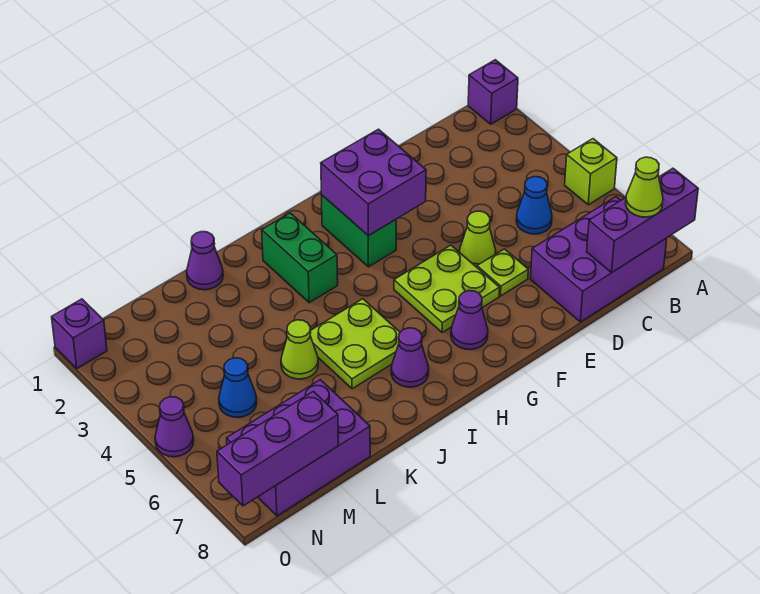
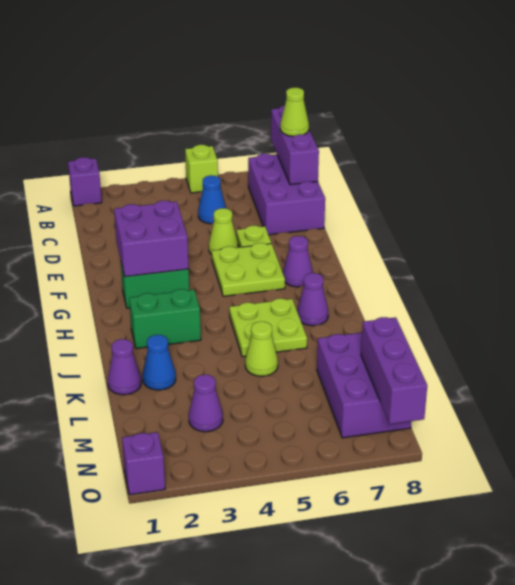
blue 1x1 cone [219,358,257,417] -> blue 1x1 cone moved to [143,335,176,390]
purple 1x1 cone [155,397,194,457] -> purple 1x1 cone moved to [189,375,223,432]

